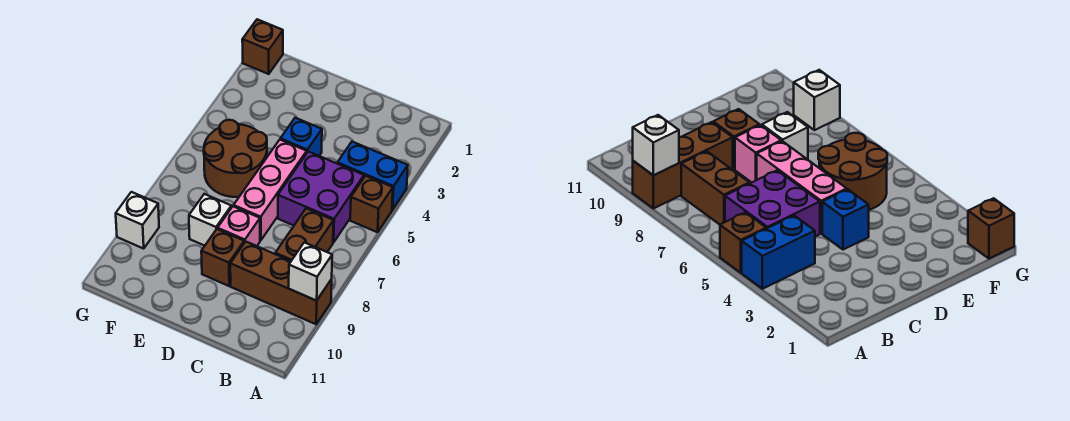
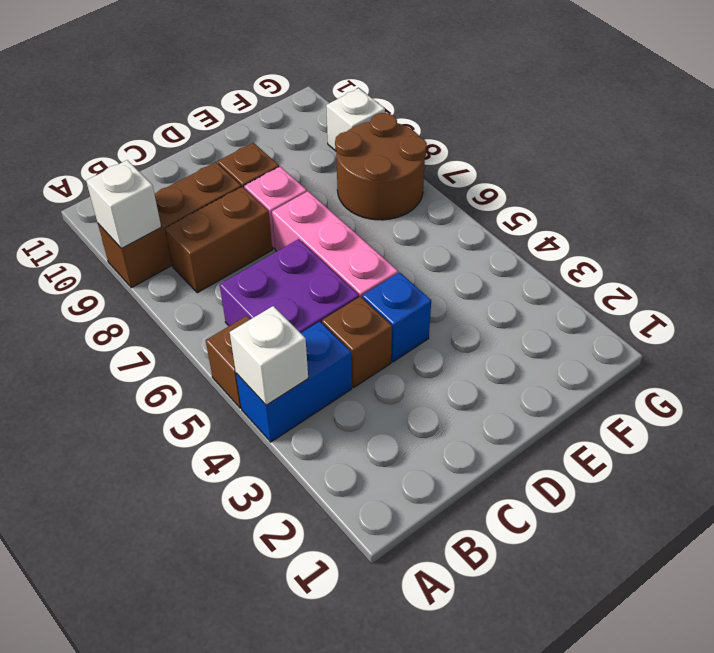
brown 1x2 brick [275,208,333,261] -> brown 1x2 brick turned to [165,187,272,293]
brown 2x2 round brick [204,120,267,197] -> brown 2x2 round brick moved to [335,113,427,220]
white 1x1 brick [189,194,231,246] -> white 1x1 brick moved to [230,306,308,405]
brown 1x1 brick [242,19,283,74] -> brown 1x1 brick moved to [322,296,392,387]

